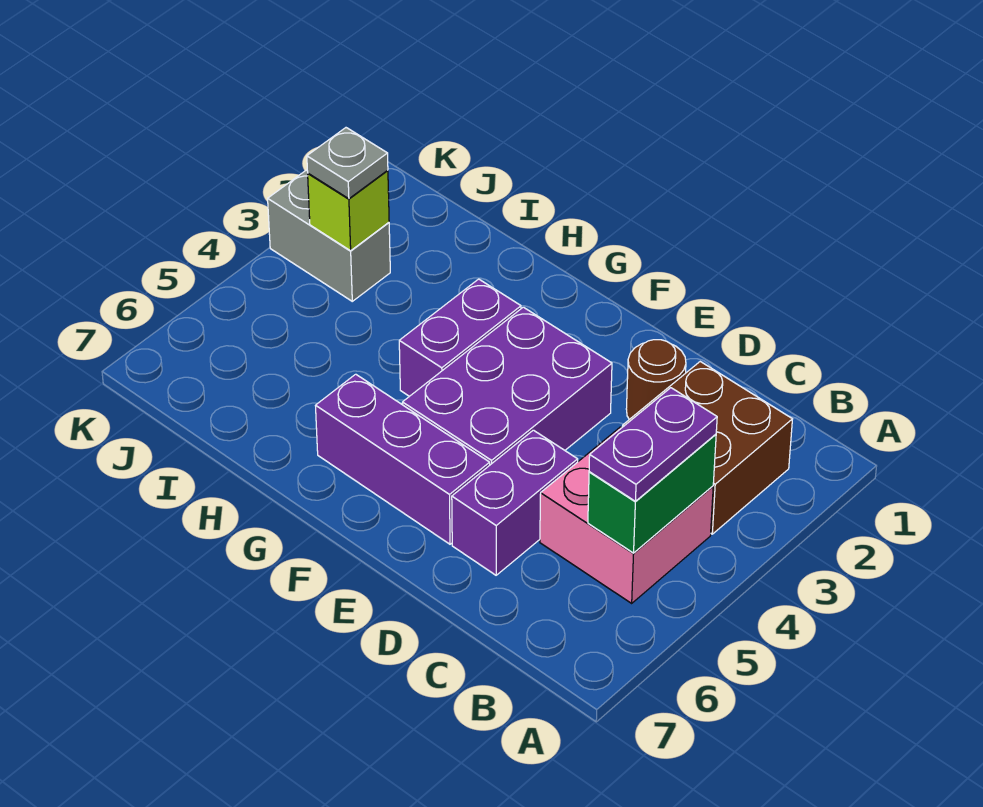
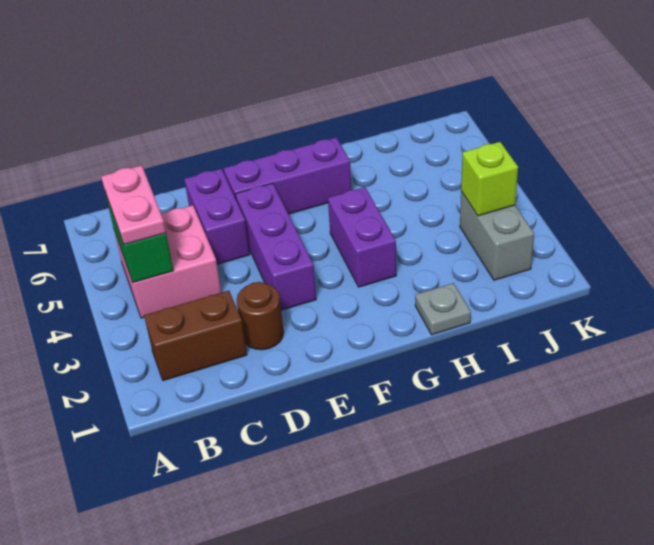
brown 2x2 brick [622,362,792,534] -> brown 1x2 brick [144,291,247,381]
purple 1x2 plate [589,388,717,501] -> pink 1x2 plate [101,165,166,245]
purple 2x3 brick [402,307,612,465] -> purple 1x3 brick [235,183,316,310]
grey 1x2 brick [268,170,390,301] -> grey 1x2 brick turned to [460,191,534,280]
grey 1x1 plate [307,128,388,199] -> grey 1x1 plate moved to [415,283,471,335]

